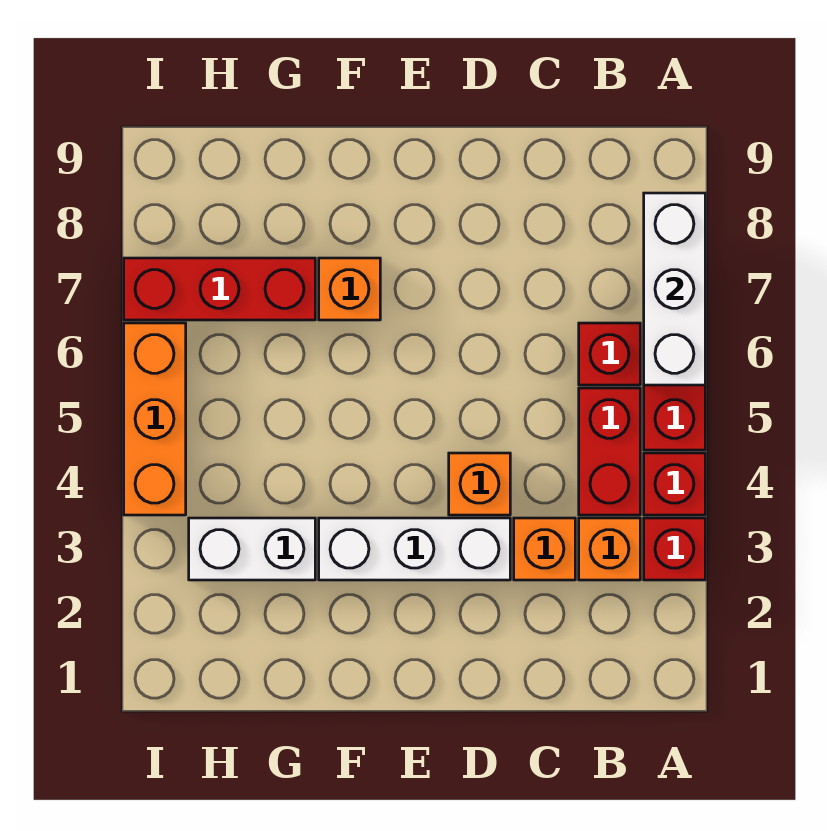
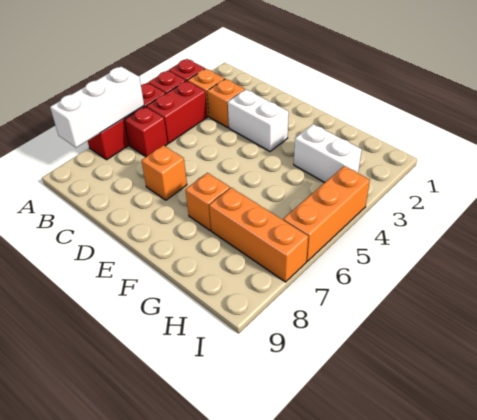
white 1x3 brick [319,518,510,580] -> white 1x2 brick [228,90,289,151]
orange 1x1 brick [449,453,510,515] -> orange 1x1 brick moved to [141,145,187,200]
red 1x3 brick [124,258,315,320] -> orange 1x3 brick [209,188,308,282]

